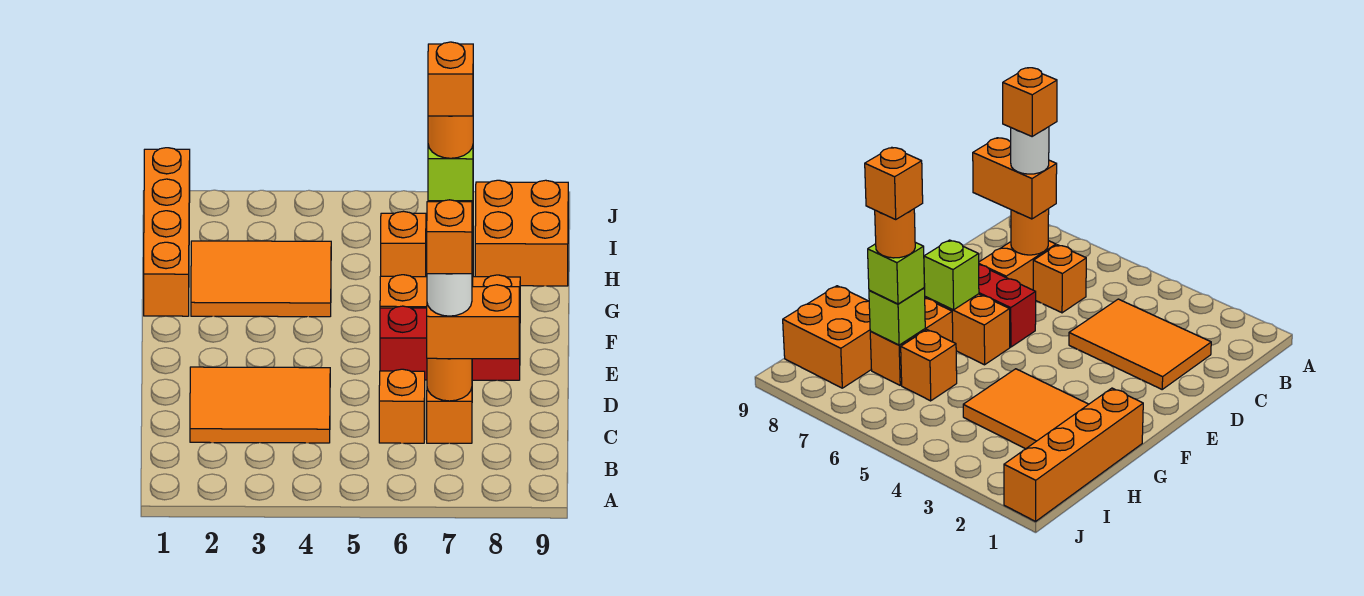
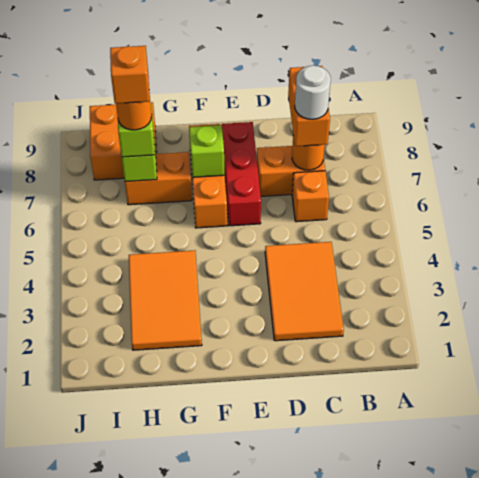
orange 1x1 brick [427,200,472,274] -> none
orange 1x4 brick [144,148,190,316] -> none
orange 1x1 brick [381,211,426,277] -> none

